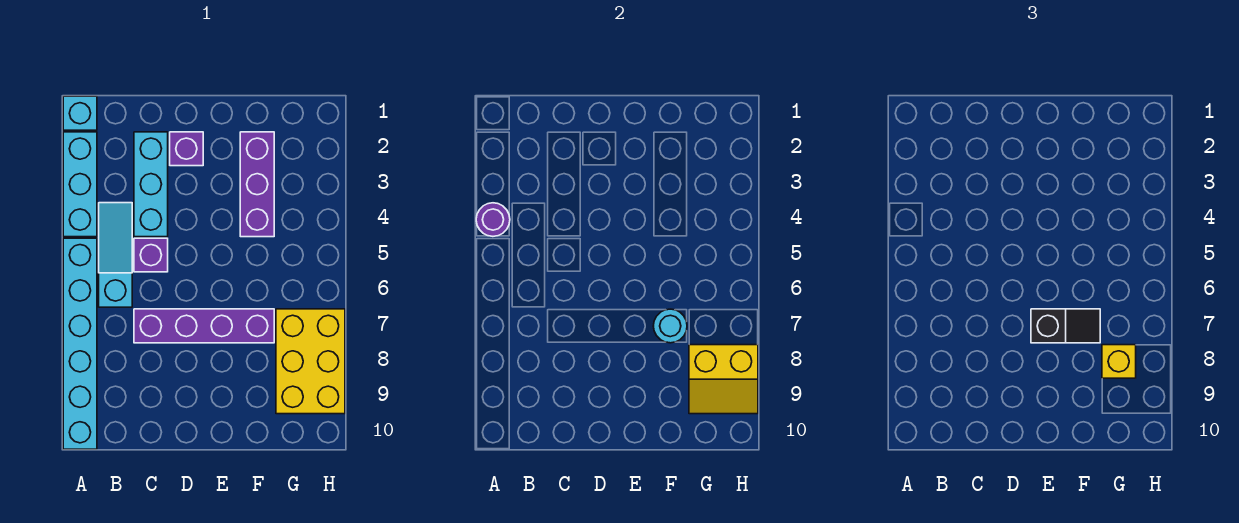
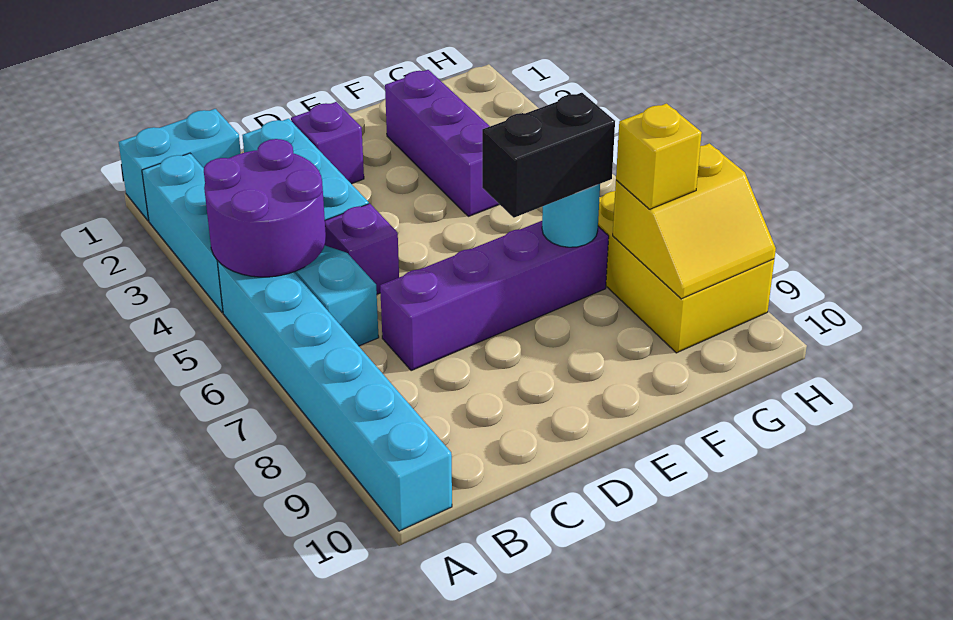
cyan 1x1 brick [63,96,97,130] -> cyan 1x2 brick [119,109,241,221]
purple 1x1 round brick [476,203,510,236] -> purple 2x2 round brick [204,139,326,277]
black 1x2 slope [1031,309,1100,343] -> black 1x2 brick [482,93,615,218]

